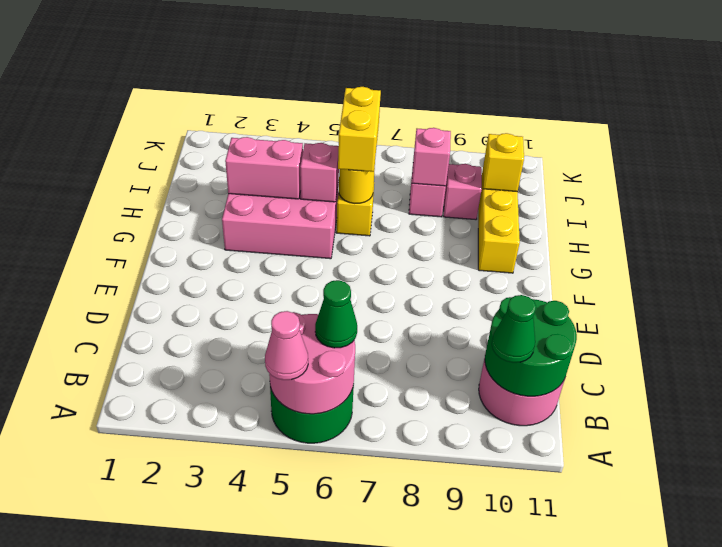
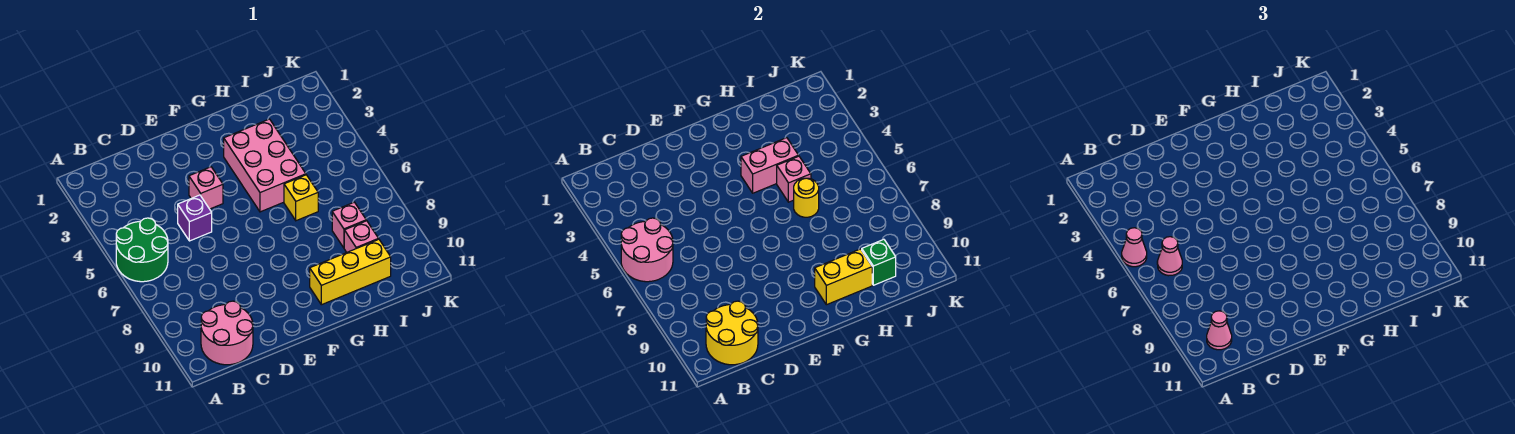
green 1x1 cone [315,280,357,348] -> pink 1x1 cone [1157,237,1182,276]
green 2x2 round brick [485,297,577,396] -> yellow 2x2 round brick [706,301,758,365]
green 1x1 cone [492,295,536,363] -> pink 1x1 cone [1207,311,1232,350]
none -> purple 1x1 brick [178,195,212,241]
pink 1x2 brick [225,137,303,199] -> pink 1x2 brick turned to [741,138,799,193]
yellow 1x2 brick [338,87,381,172] -> yellow 1x2 brick moved to [815,249,872,305]
pink 1x1 brick [412,128,451,186] -> pink 1x1 brick moved to [189,167,223,209]
yellow 1x1 brick [483,133,524,192] -> green 1x1 brick [862,239,896,285]

